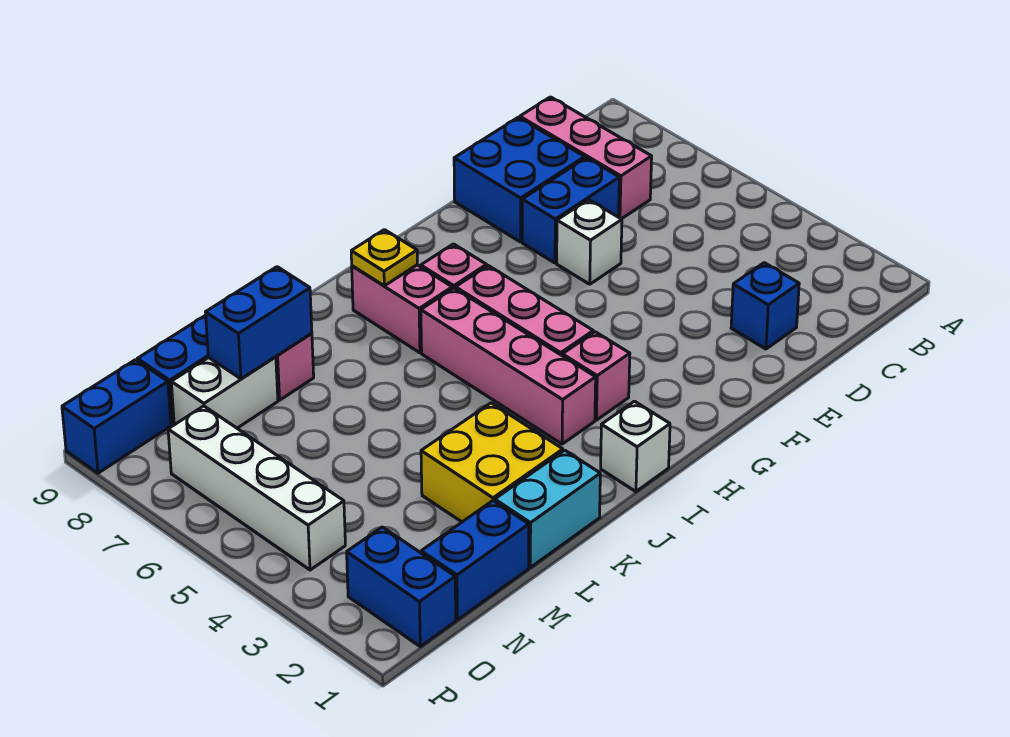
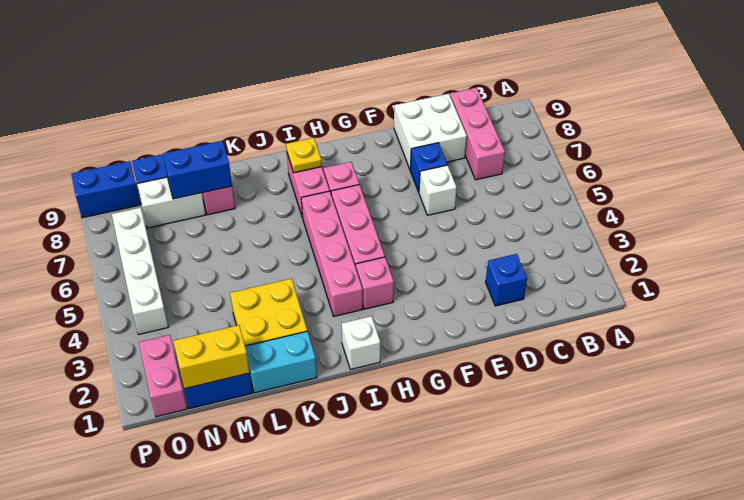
blue 1x2 brick [522,158,619,263] -> blue 1x1 brick [410,143,447,192]
blue 2x2 brick [454,117,585,242] -> white 2x2 brick [394,94,467,169]
none -> yellow 1x2 brick [174,325,250,389]
blue 1x2 brick [347,527,456,646] -> pink 1x2 brick [139,335,187,417]

